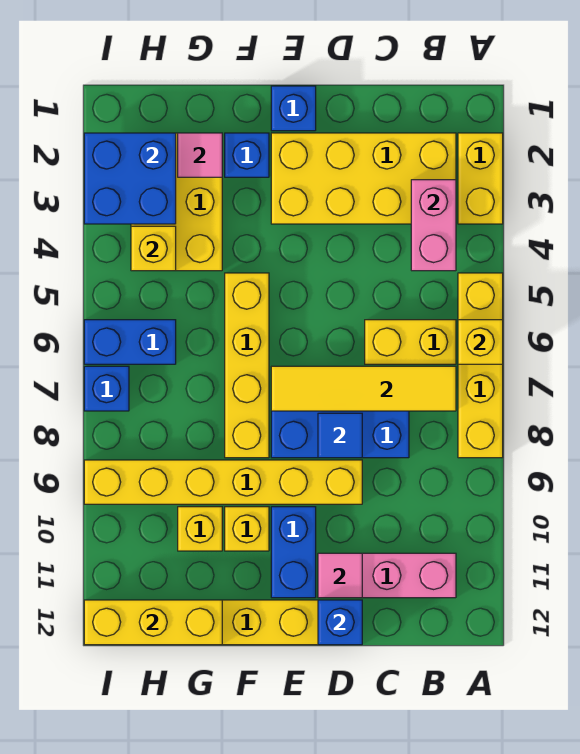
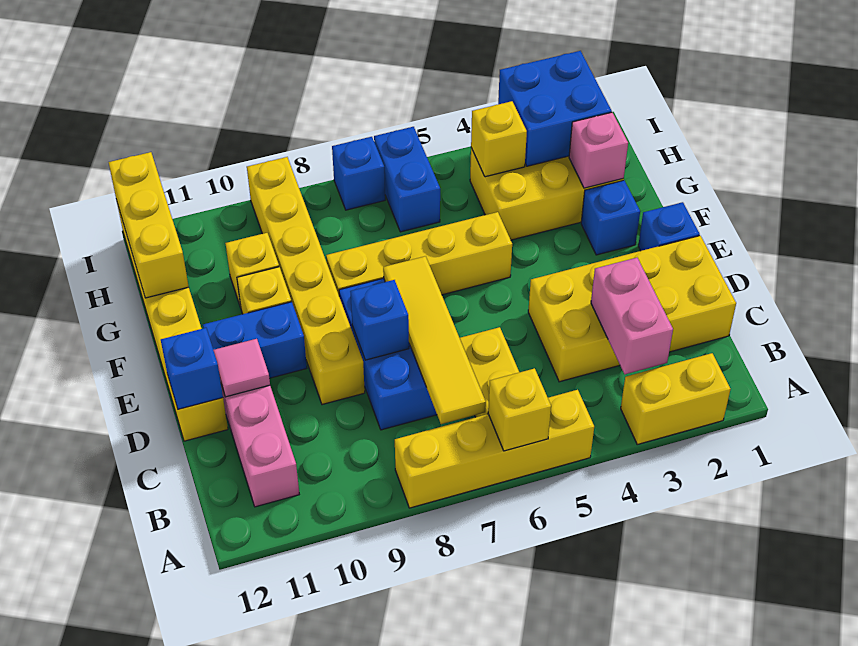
yellow 2x4 brick [271,133,456,224] -> yellow 2x4 brick turned to [528,236,736,382]
pink 1x2 brick [411,180,456,271] -> pink 1x2 brick turned to [591,258,673,374]
blue 1x1 tile [318,413,362,458] -> blue 1x1 brick [350,280,409,360]
pink 1x1 tile [178,133,222,177] -> pink 1x1 brick [569,112,628,188]

